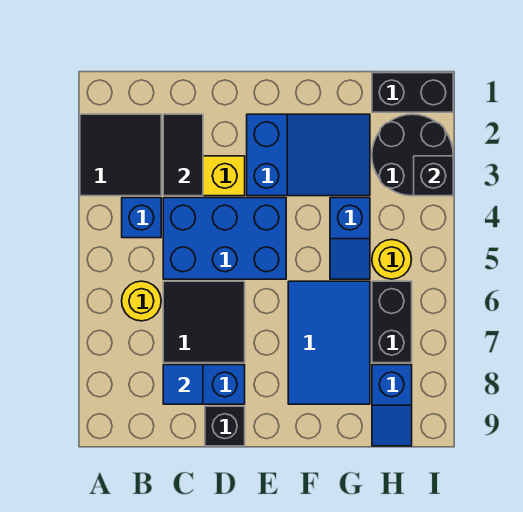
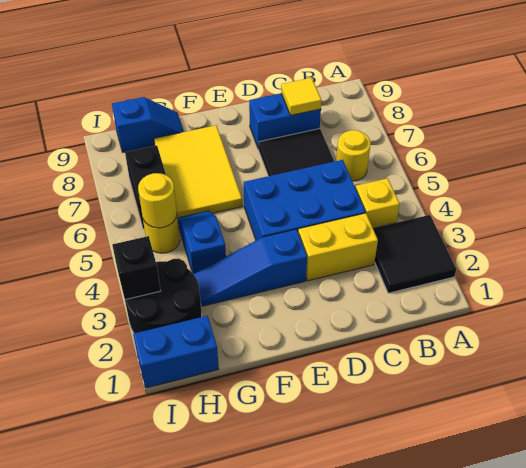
blue 1x1 brick [122,198,161,238] -> yellow 1x1 brick [356,178,400,228]
black 1x2 tile [163,114,203,196] -> none
blue 1x1 tile [163,365,203,404] -> yellow 1x1 tile [281,78,322,115]
black 1x1 brick [205,406,245,446] -> none
blue 2x3 slope [247,114,370,196] -> blue 1x3 slope [194,229,307,306]
blue 2x3 tile [288,281,370,404] -> yellow 2x3 tile [154,125,242,218]
black 1x2 brick [372,73,453,112] -> blue 1x2 brick [133,316,219,388]
none -> yellow 1x1 round brick [138,173,177,228]
blue 1x2 slope [372,365,412,446] -> blue 1x2 slope turned to [112,97,184,152]

